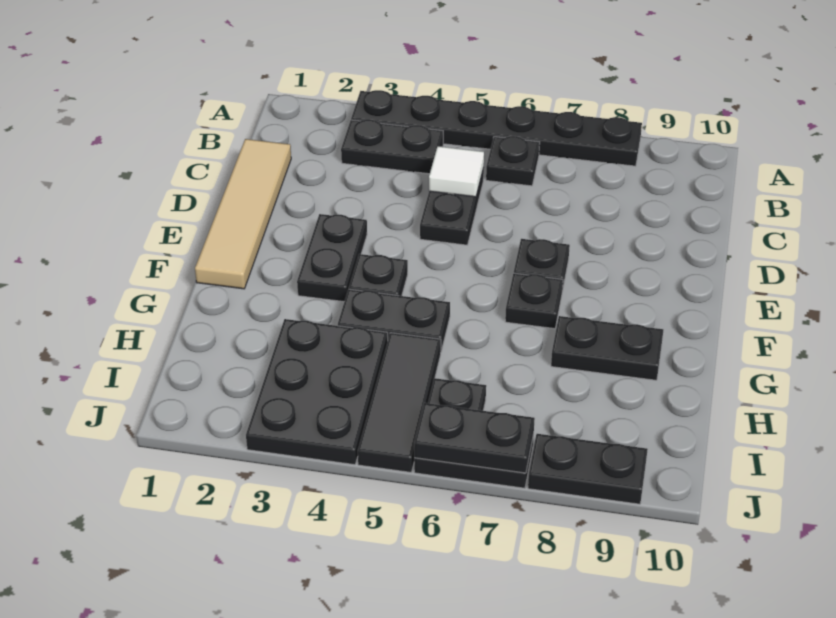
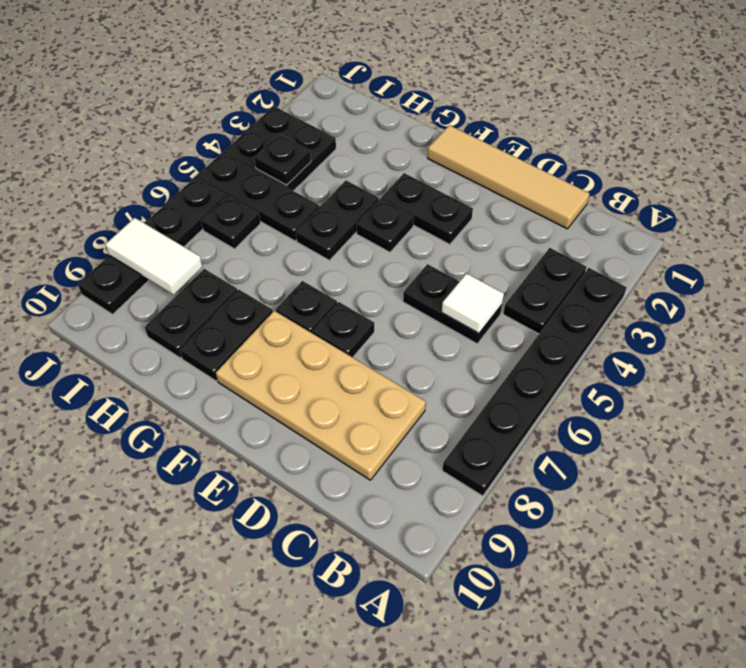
black 1x1 plate [486,136,540,186] -> black 1x1 plate moved to [254,134,311,185]
none -> tan 2x4 plate [216,311,426,480]
black 2x3 plate [246,319,388,465] -> black 2x2 plate [224,106,336,191]
black 1x3 tile [358,333,441,472] -> black 1x3 plate [197,153,319,241]
none -> white 1x2 tile [106,218,202,295]
black 1x2 plate [414,403,535,473] -> black 1x2 plate moved to [145,269,237,358]

